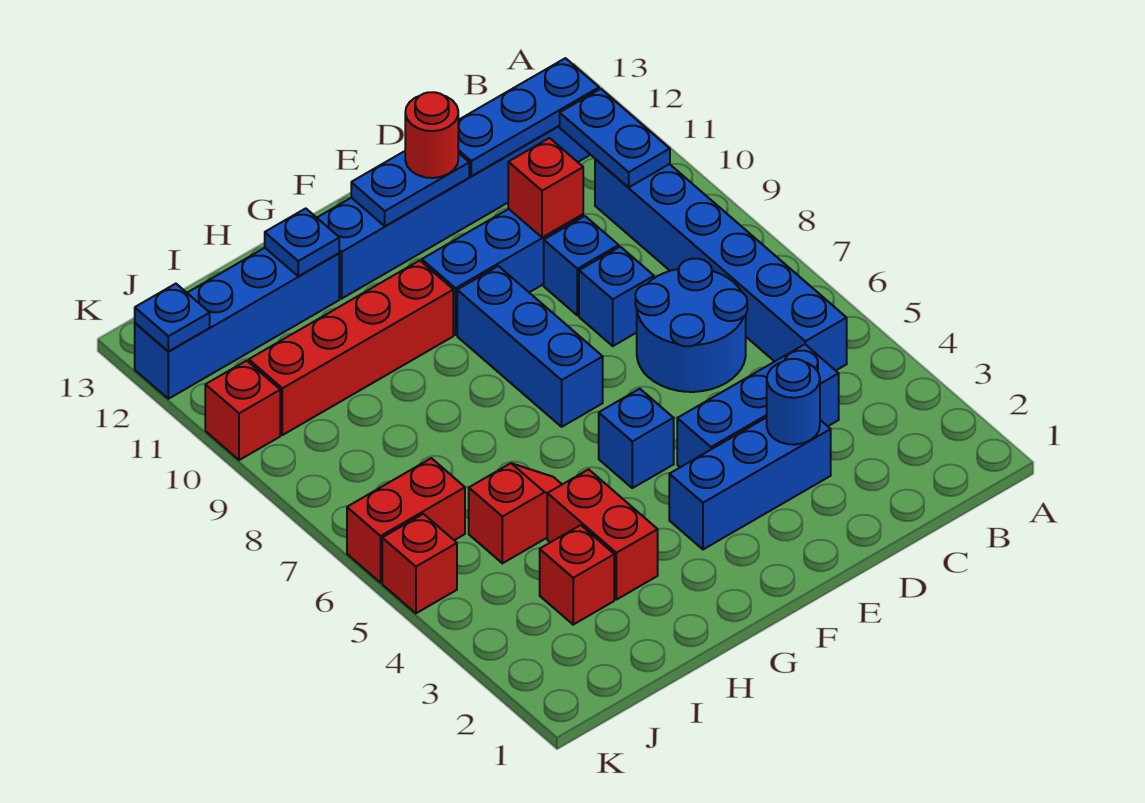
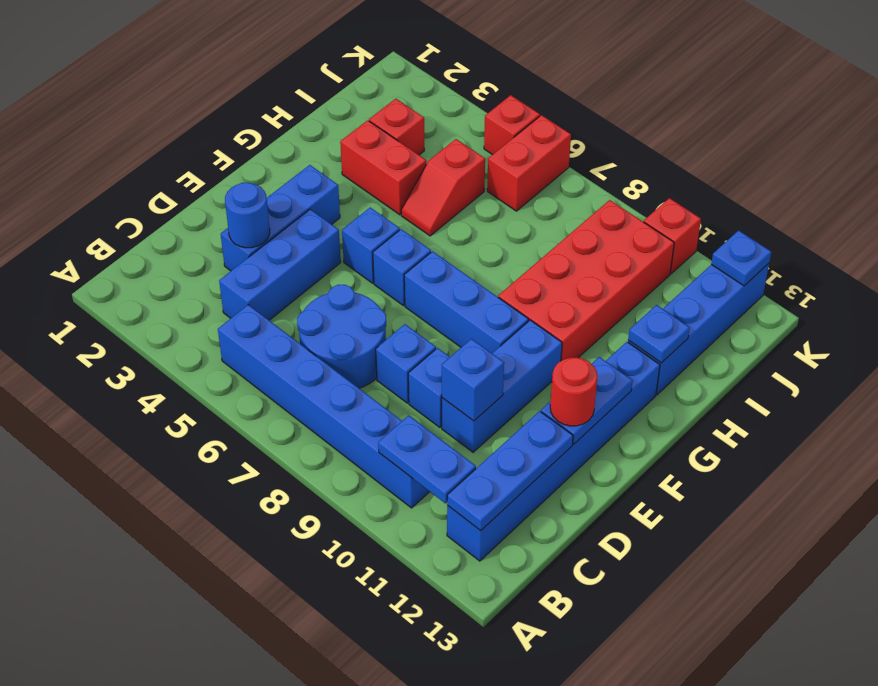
red 1x1 brick [508,138,583,238] -> blue 1x1 brick [442,339,504,421]
none -> blue 1x1 brick [373,229,431,306]
red 1x4 brick [249,260,453,435] -> red 2x4 brick [498,200,674,361]

